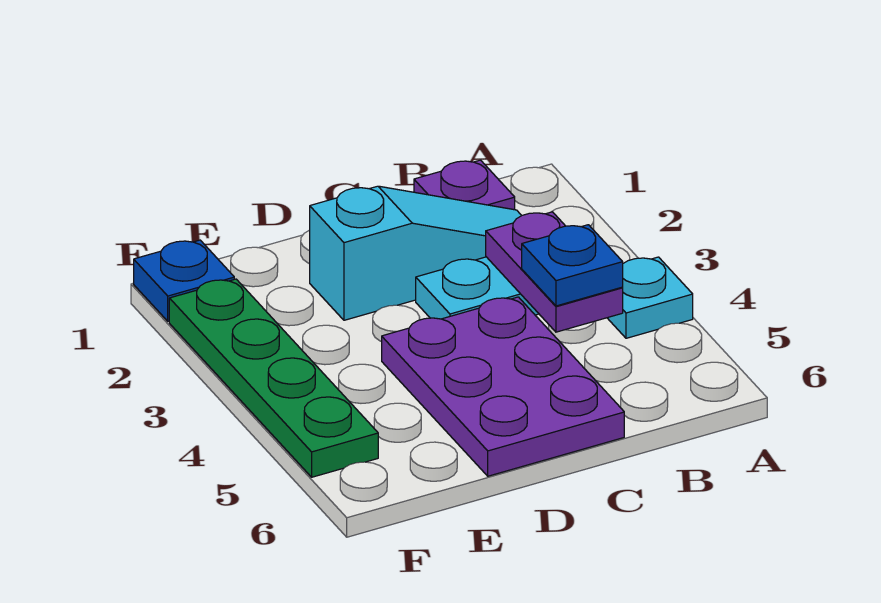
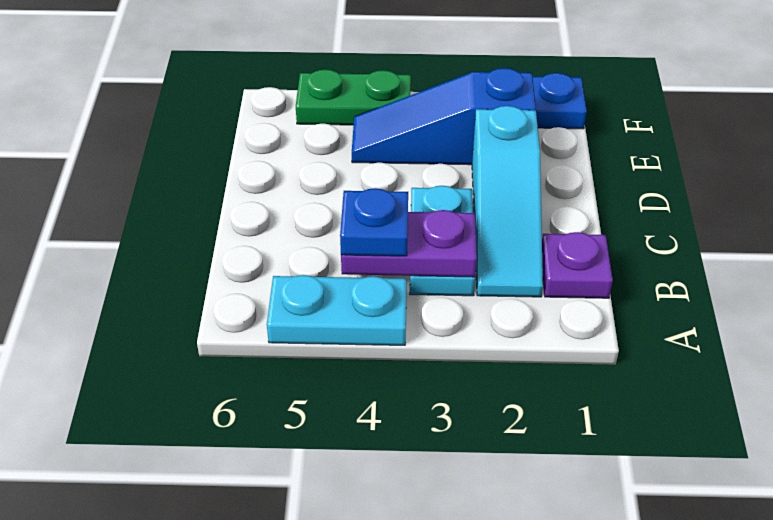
cyan 1x1 plate [608,257,693,338] -> cyan 1x2 plate [267,275,407,345]
purple 2x3 plate [382,297,624,476] -> none
none -> blue 1x3 slope [352,68,536,165]
green 1x4 plate [169,279,378,477] -> green 1x2 plate [296,69,411,125]

